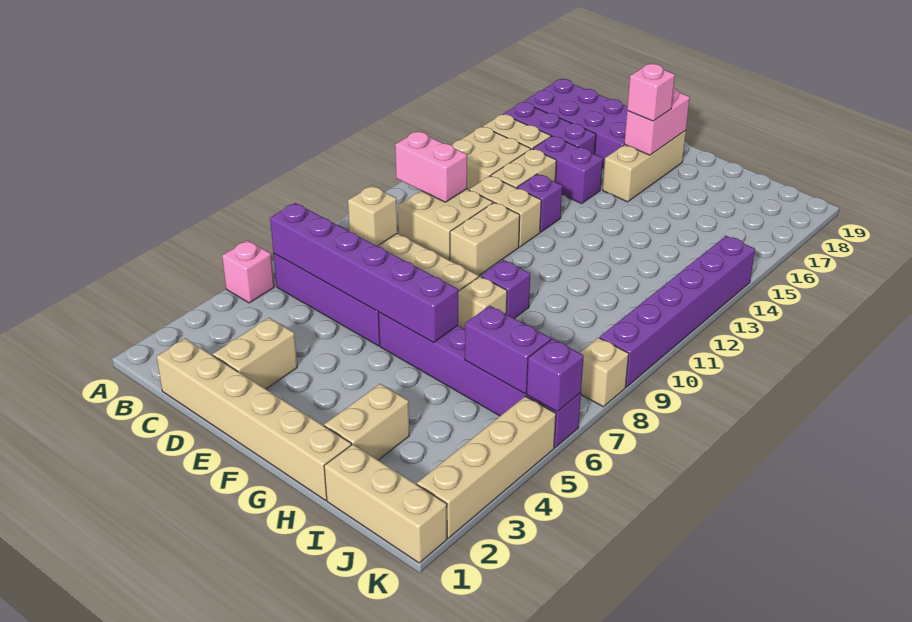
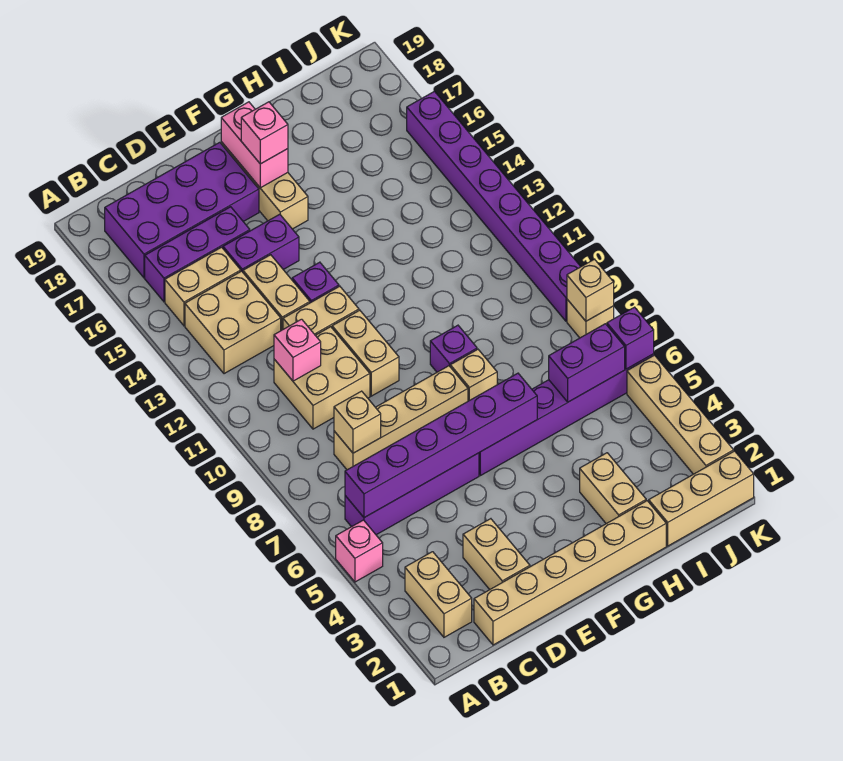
none -> tan 1x2 brick [405,552,472,637]
pink 1x2 brick [395,131,467,202] -> pink 1x1 brick [274,319,321,381]
none -> tan 1x1 brick [567,259,614,321]
purple 1x6 brick [600,236,755,387] -> purple 1x8 brick [407,91,581,321]

